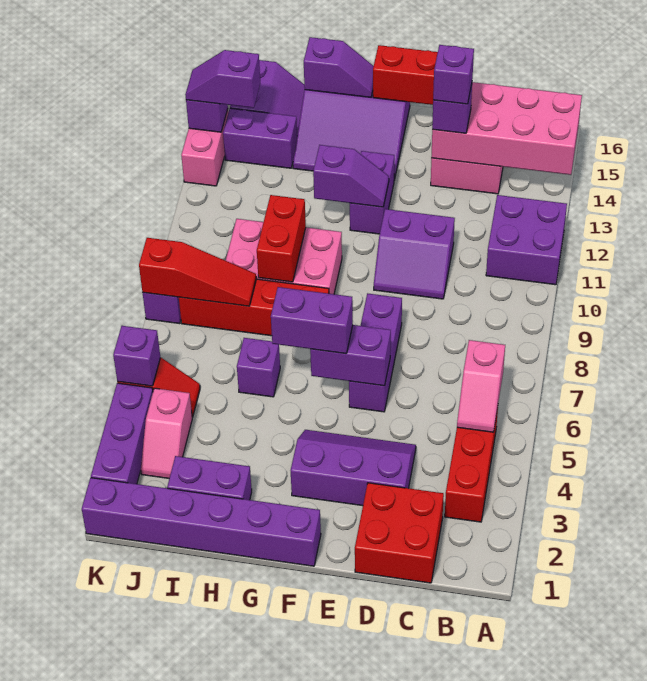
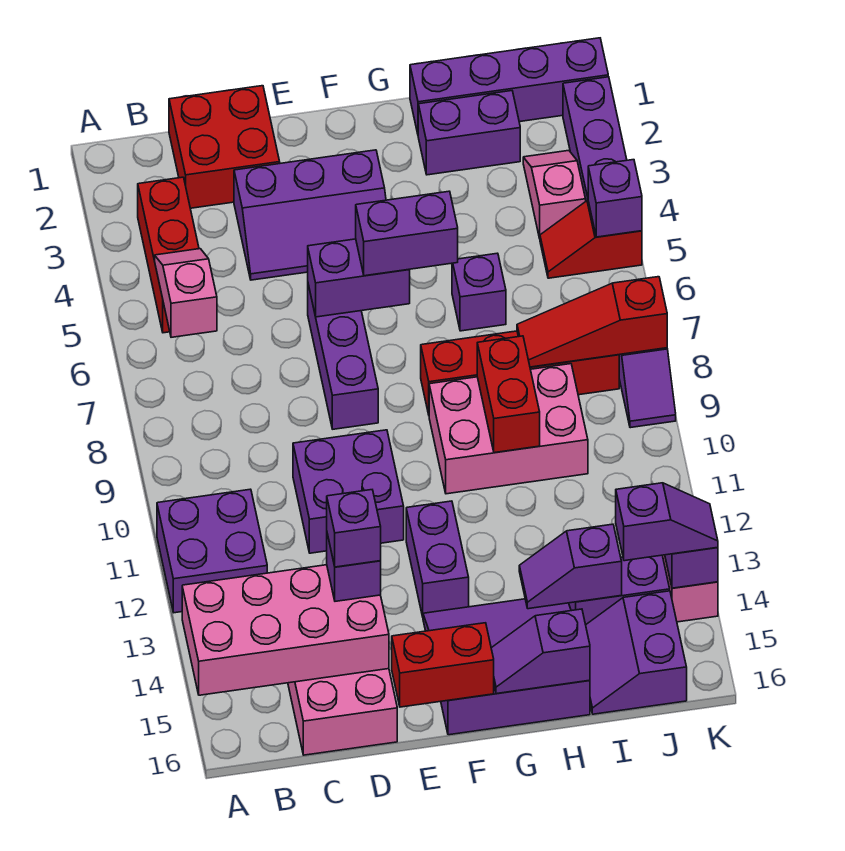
purple 2x2 slope [374,209,455,299] -> purple 2x2 brick [293,430,404,553]
purple 1x6 brick [82,478,321,566] -> purple 1x4 brick [410,38,608,134]
purple 1x2 slope [313,145,389,207] -> purple 1x2 slope moved to [519,524,622,609]

